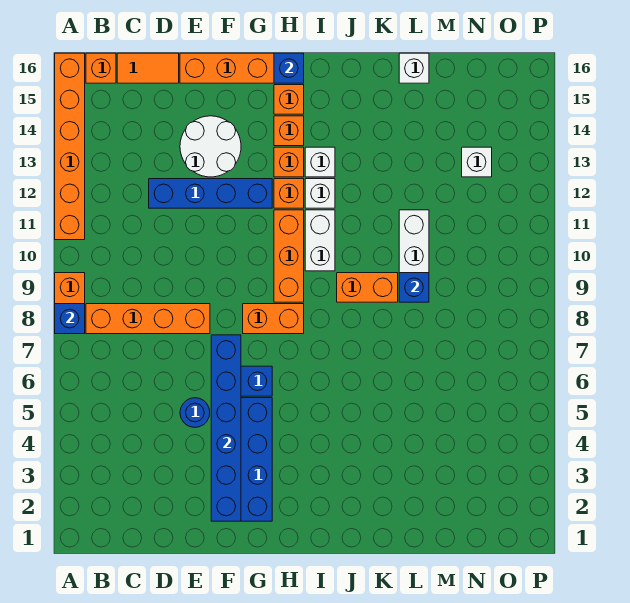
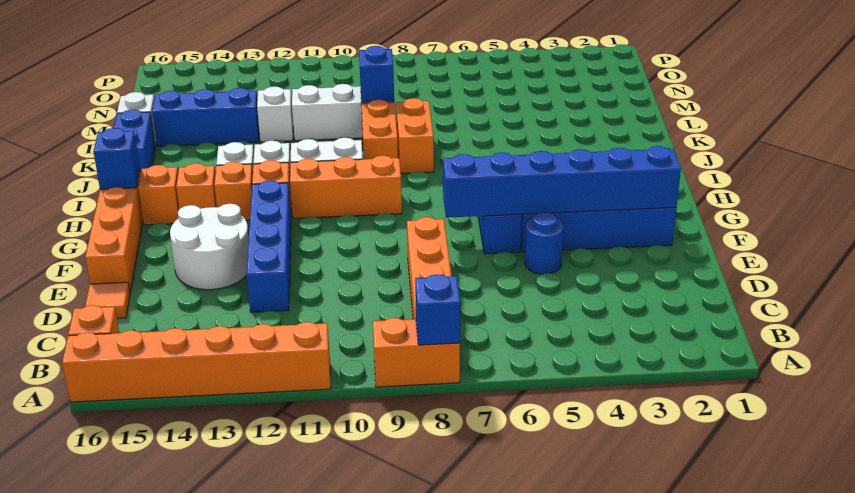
orange 1x2 tile [117,53,179,83] -> orange 1x1 tile [85,282,130,319]
orange 1x2 brick [243,304,304,334] -> orange 1x2 brick moved to [396,98,434,173]
none -> blue 1x2 brick [114,110,155,172]
none -> blue 1x3 brick [152,88,259,146]
white 1x1 brick [462,147,492,177] -> white 1x1 brick moved to [257,87,293,142]

